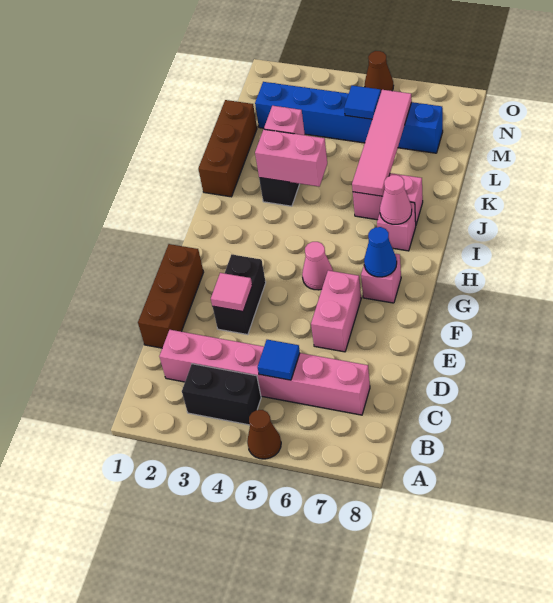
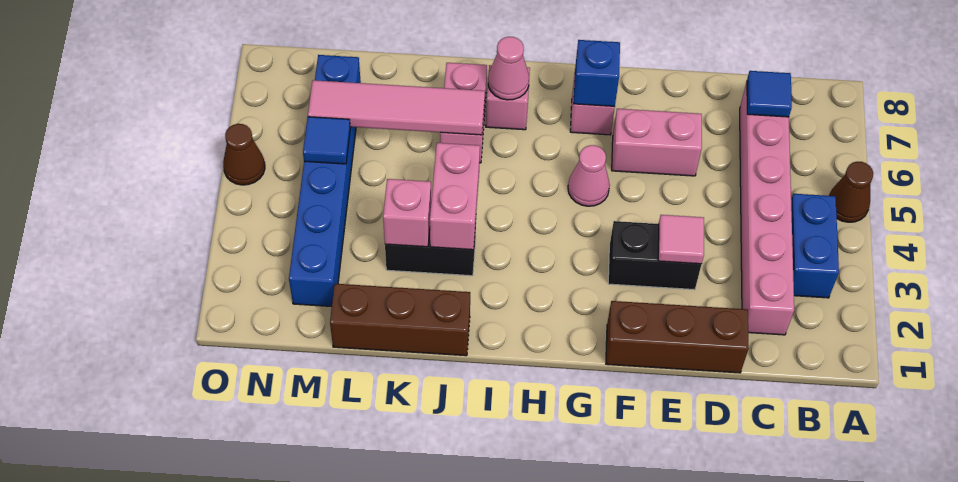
black 1x2 brick [182,364,261,425] -> blue 1x2 brick [791,194,839,298]
blue 1x1 tile [258,340,300,380] -> blue 1x1 tile moved to [747,71,792,117]
blue 1x1 cone [364,227,397,277] -> blue 1x1 brick [574,40,620,107]

